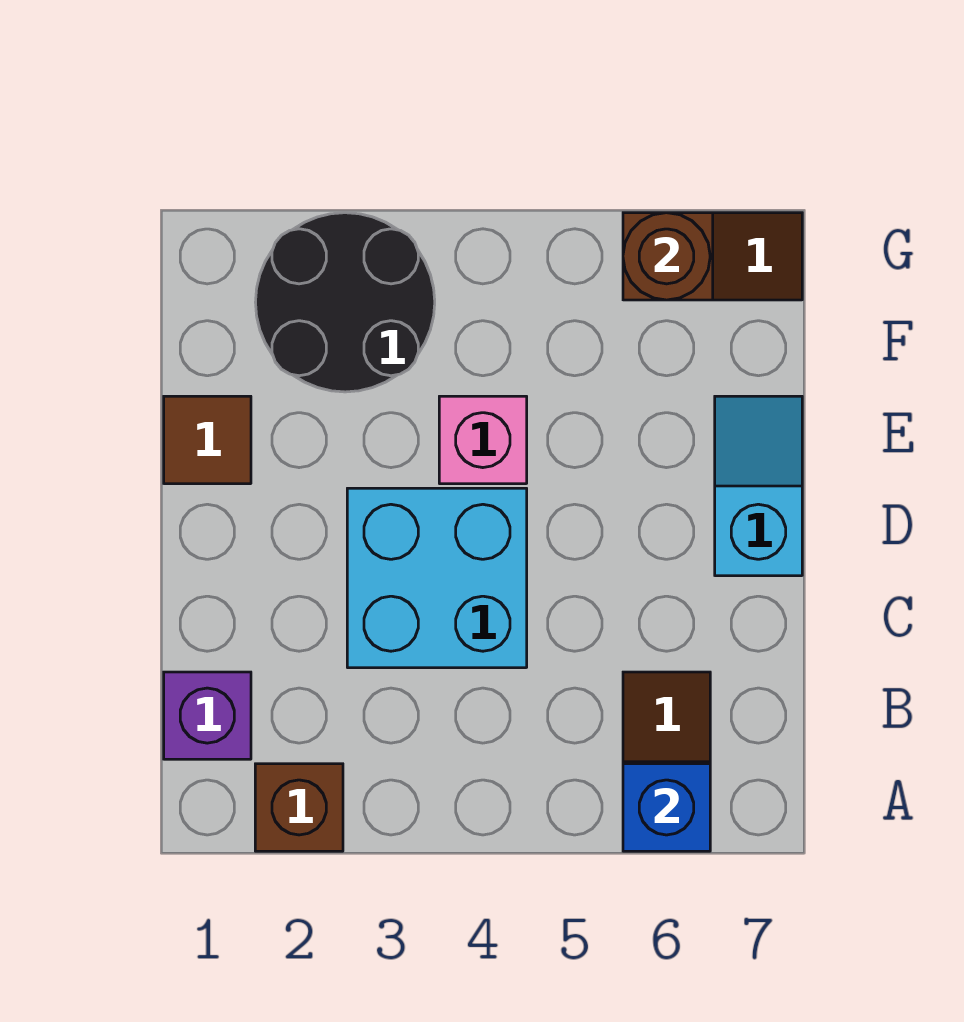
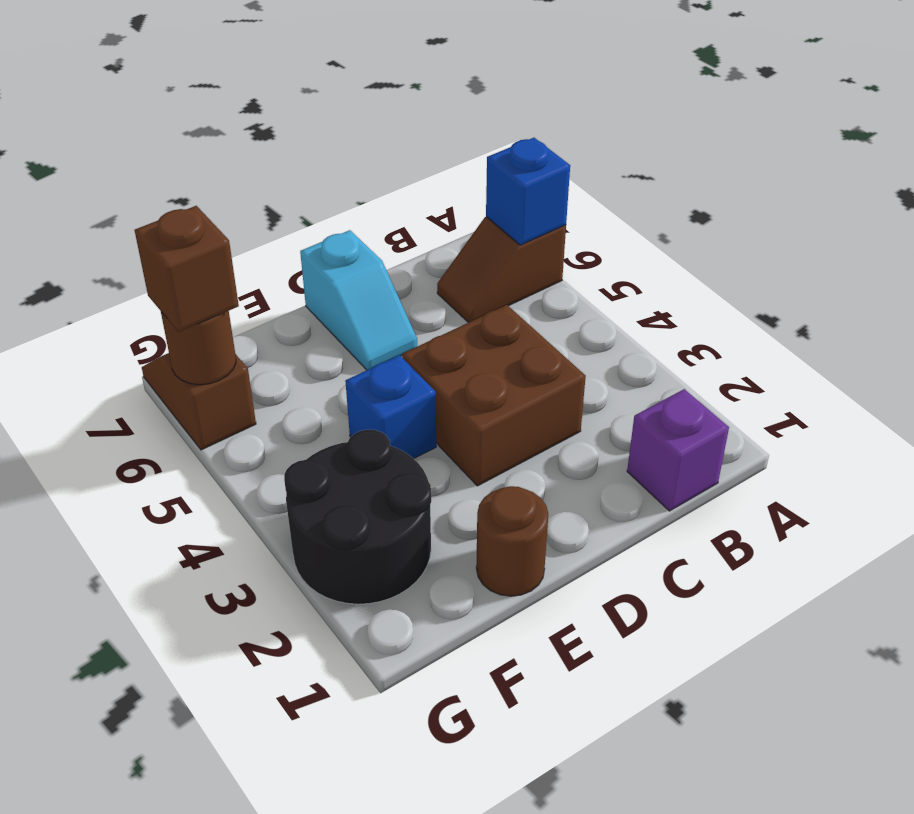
brown 1x1 brick [255,764,343,851] -> brown 1x1 brick moved to [135,206,239,332]
cyan 2x2 brick [347,488,527,668] -> brown 2x2 brick [402,305,586,486]
cyan 1x2 slope [715,396,802,576] -> cyan 1x2 slope turned to [300,230,417,370]
brown 1x1 tile [164,396,251,484] -> brown 1x1 round brick [476,486,548,596]
pink 1x1 brick [439,396,527,484] -> blue 1x1 brick [345,355,436,459]

